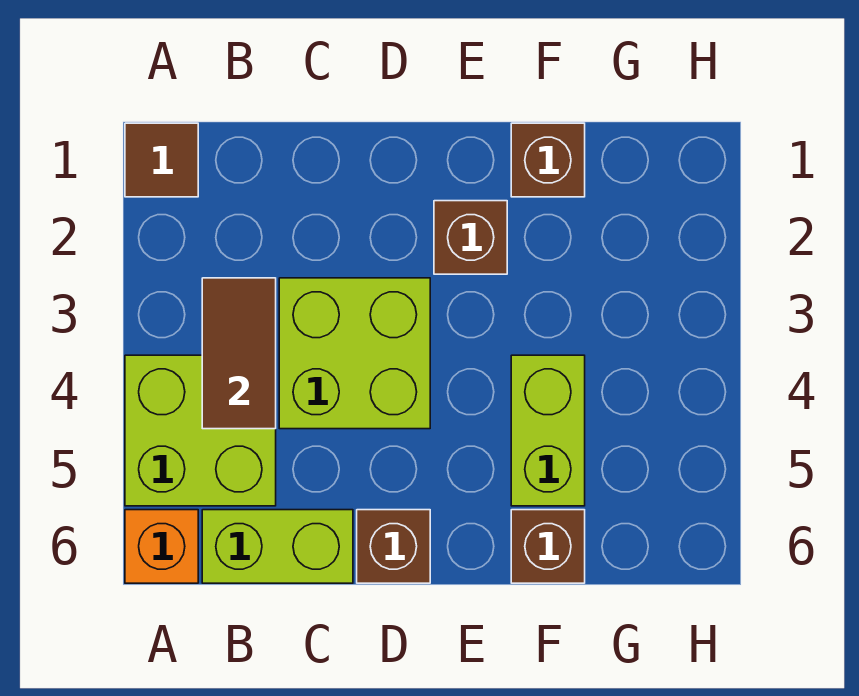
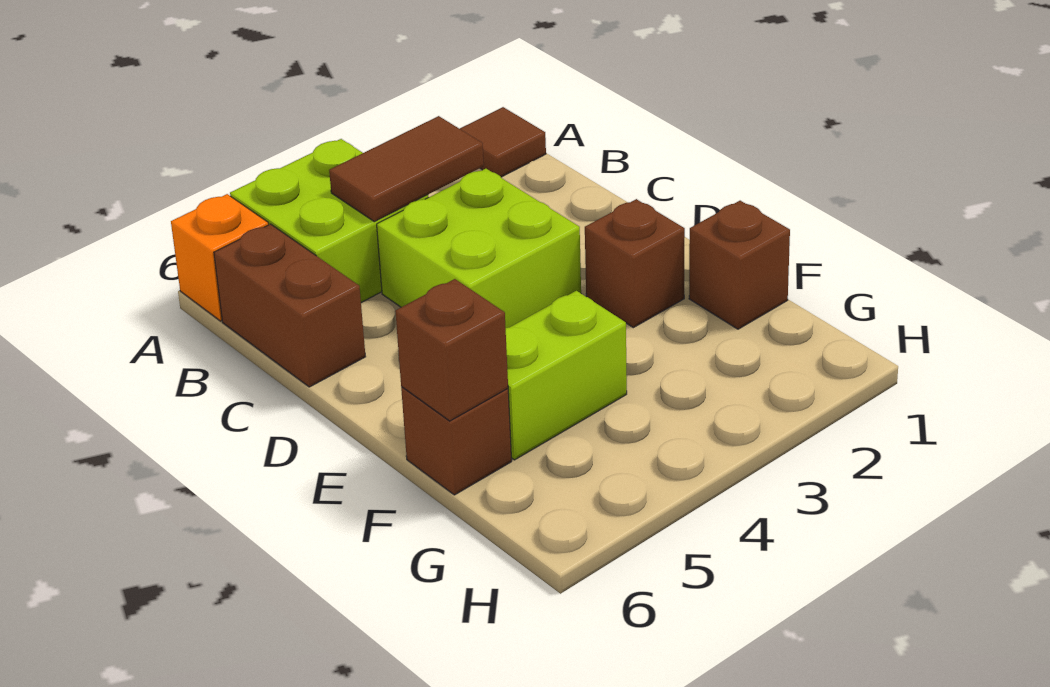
lime 1x2 brick [202,510,353,583] -> brown 1x2 brick [214,224,366,387]
brown 1x1 brick [357,510,430,583] -> brown 1x1 brick moved to [395,279,508,421]

